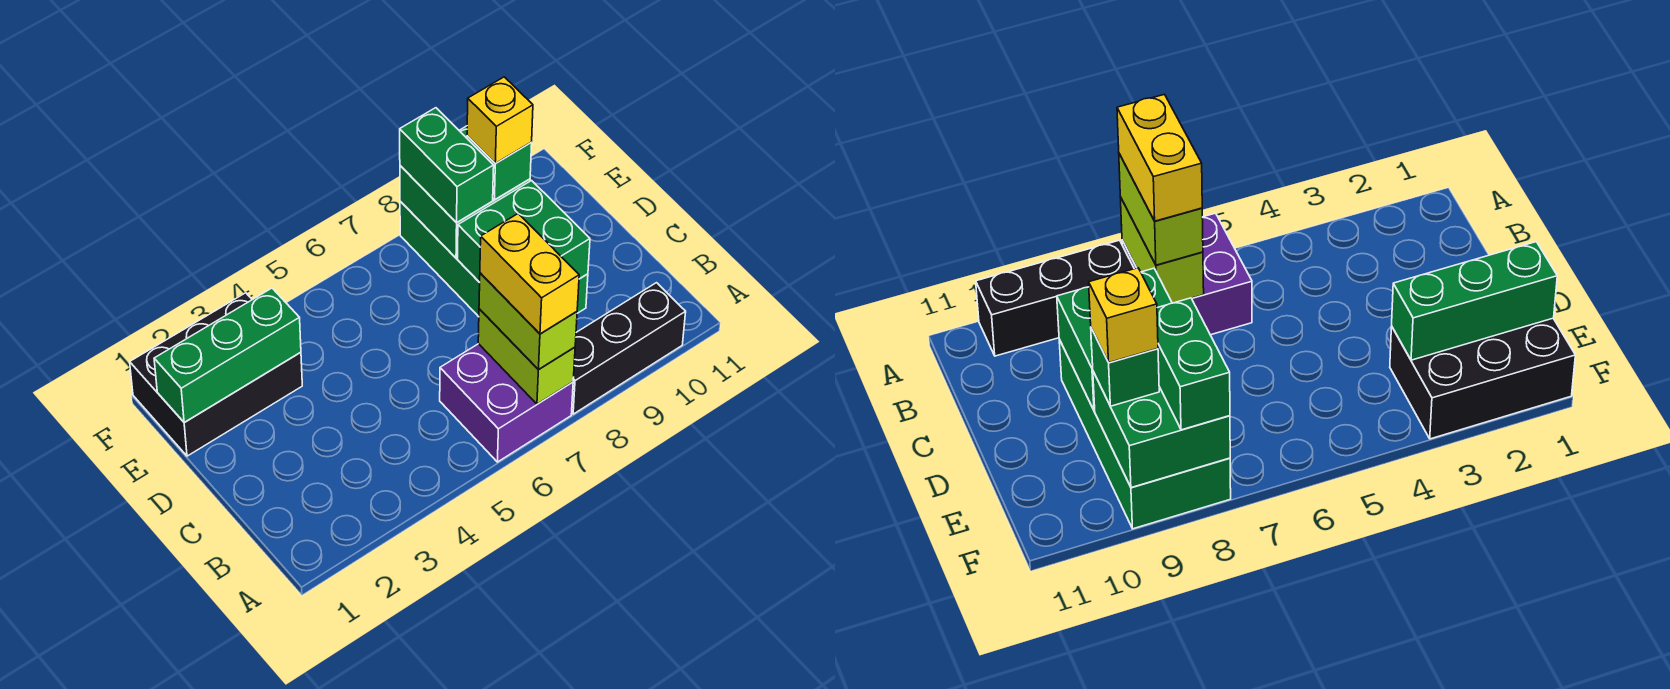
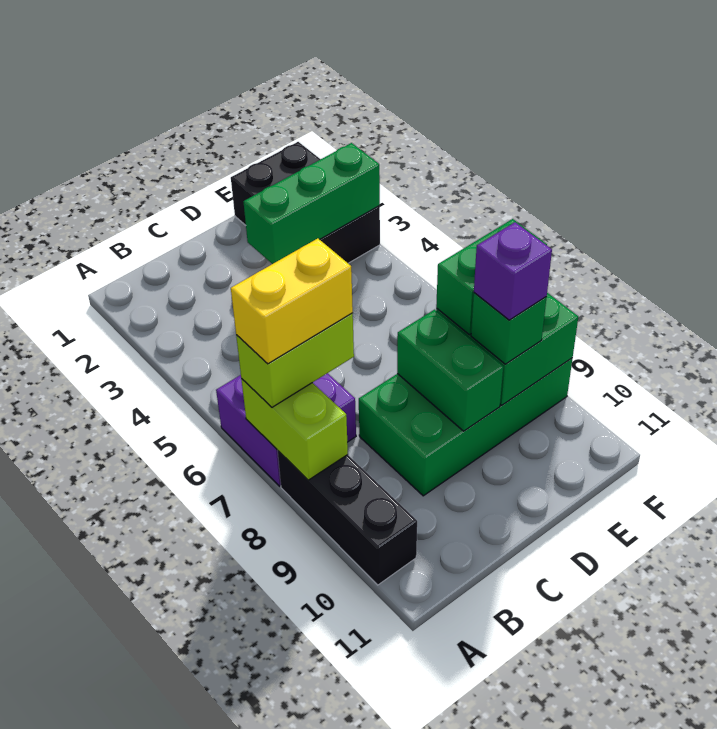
lime 1x2 brick [478,309,575,404] -> lime 1x2 brick turned to [241,379,348,480]
green 2x2 brick [458,181,590,282] -> green 1x2 brick [397,310,503,431]
green 1x3 brick [154,288,301,422] -> green 1x3 brick turned to [243,143,380,264]
yellow 1x1 brick [467,77,533,164] -> purple 1x1 brick [474,222,552,320]

